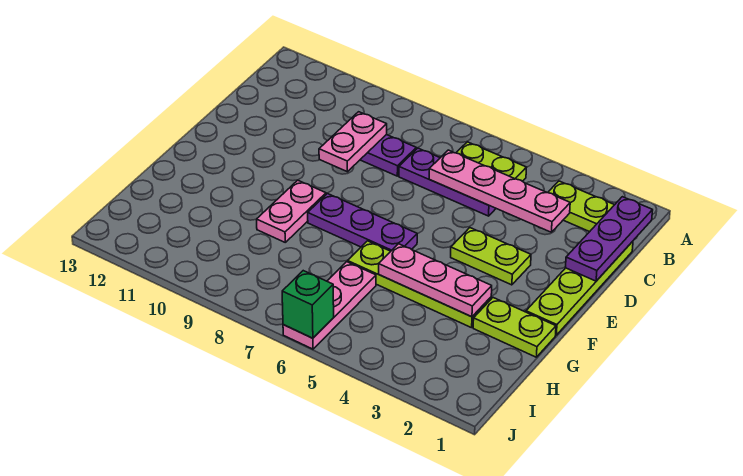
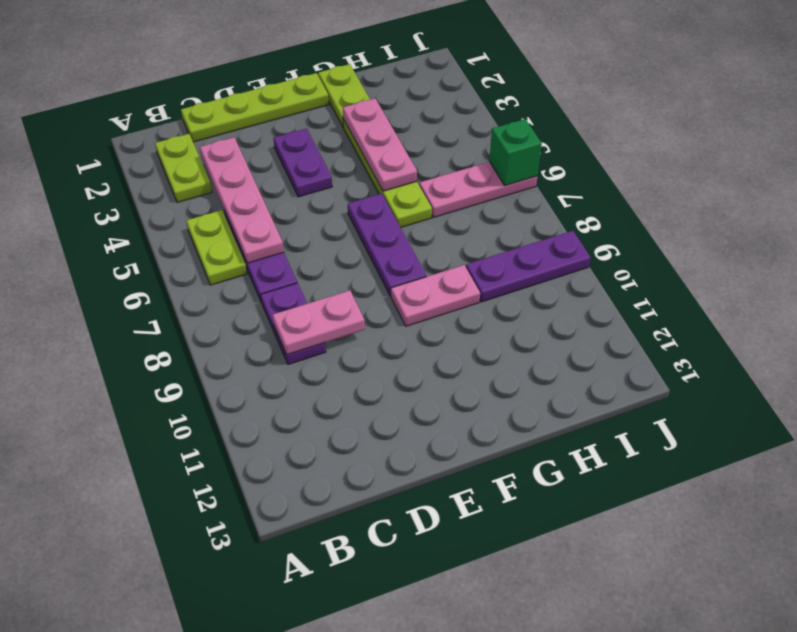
purple 1x3 plate [566,197,653,281] -> purple 1x3 plate moved to [466,231,591,302]
lime 1x2 plate [451,228,531,285] -> purple 1x2 plate [273,128,332,197]

